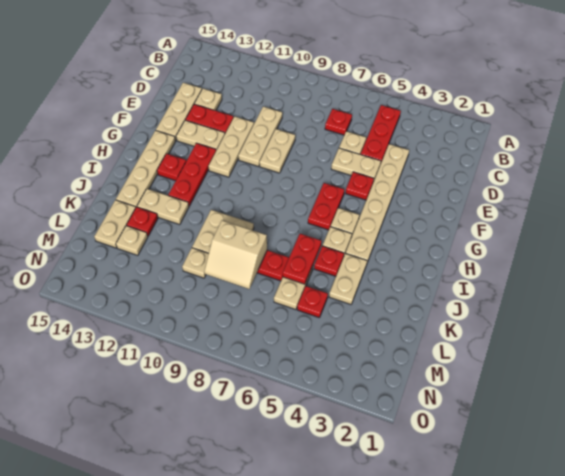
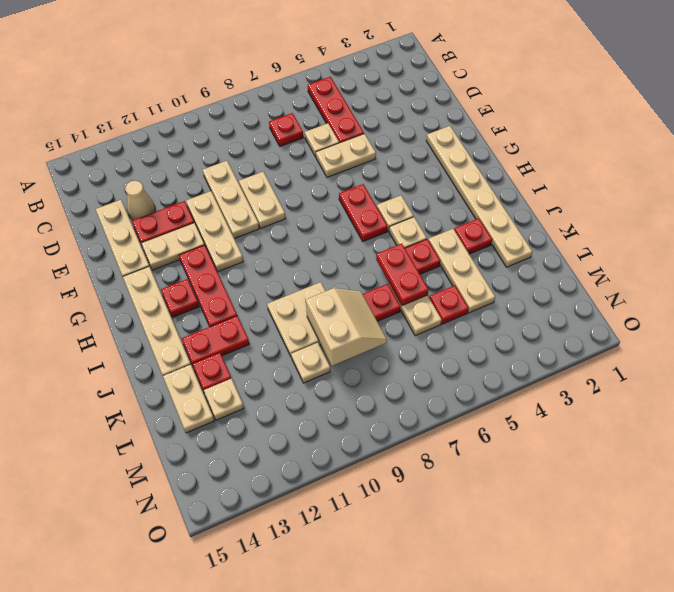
tan 1x6 plate [346,144,409,262] -> tan 1x6 plate moved to [426,126,532,267]
tan 1x1 plate [194,89,222,111] -> tan 1x1 cone [125,181,155,220]
red 1x1 plate [346,172,374,200] -> red 1x1 plate moved to [454,218,492,254]
tan 1x2 plate [329,253,367,304] -> tan 1x3 plate [428,229,495,313]
tan 1x2 plate [137,189,189,225] -> red 1x2 plate [182,316,249,364]
tan 2x2 slope [204,220,267,289] -> tan 2x2 slope turned to [306,288,387,366]

